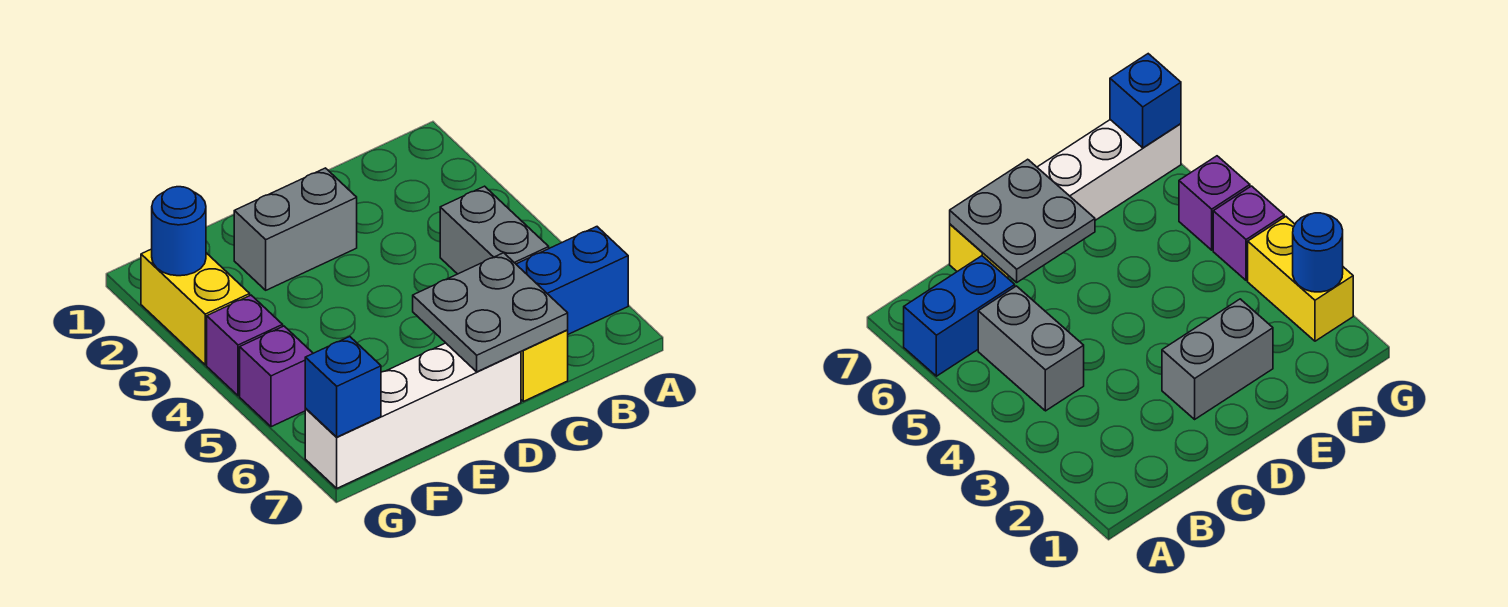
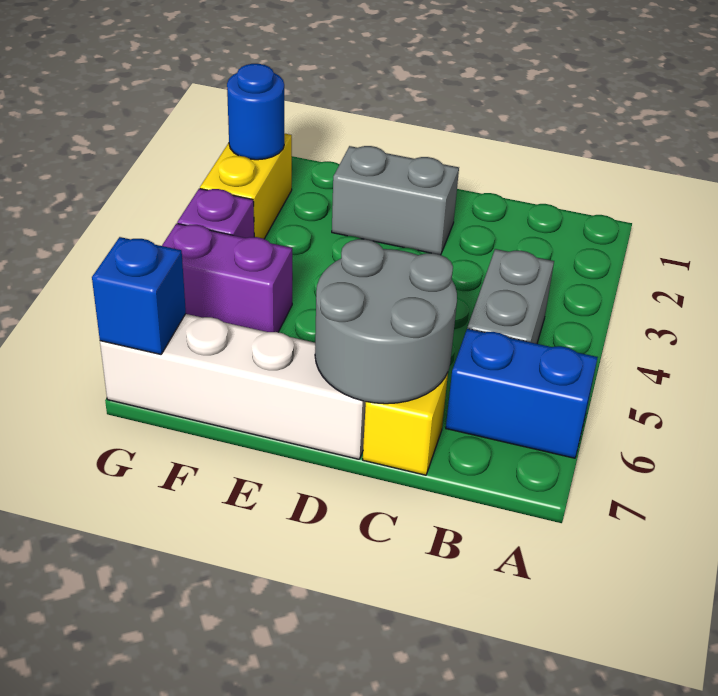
grey 2x2 plate [413,253,568,372] -> grey 2x2 round brick [315,239,457,404]
purple 1x1 brick [240,326,313,427] -> purple 1x2 brick [162,224,292,332]

